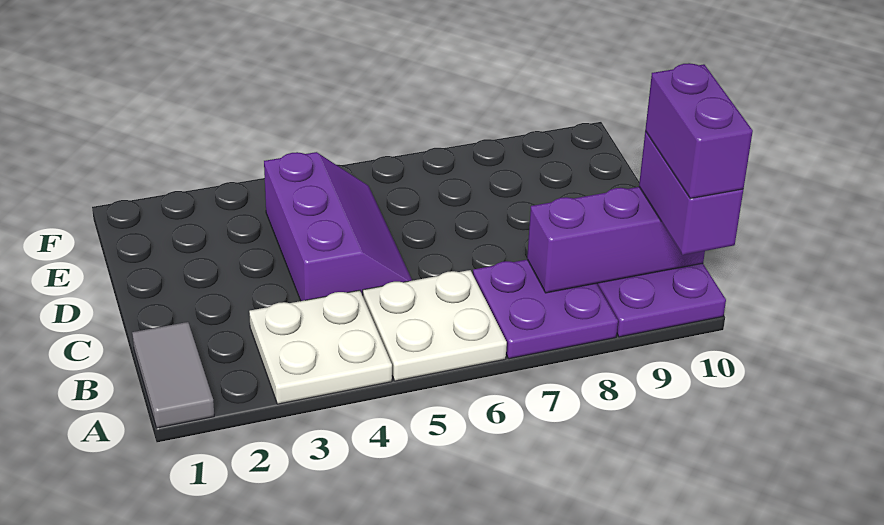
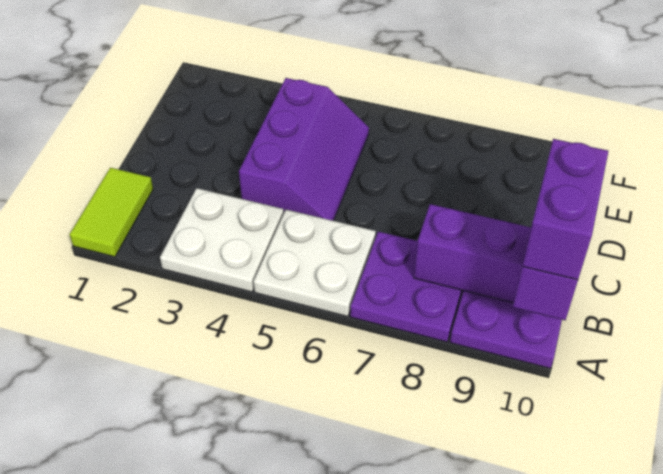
grey 1x2 tile [132,322,214,428] -> lime 1x2 tile [70,168,153,257]

